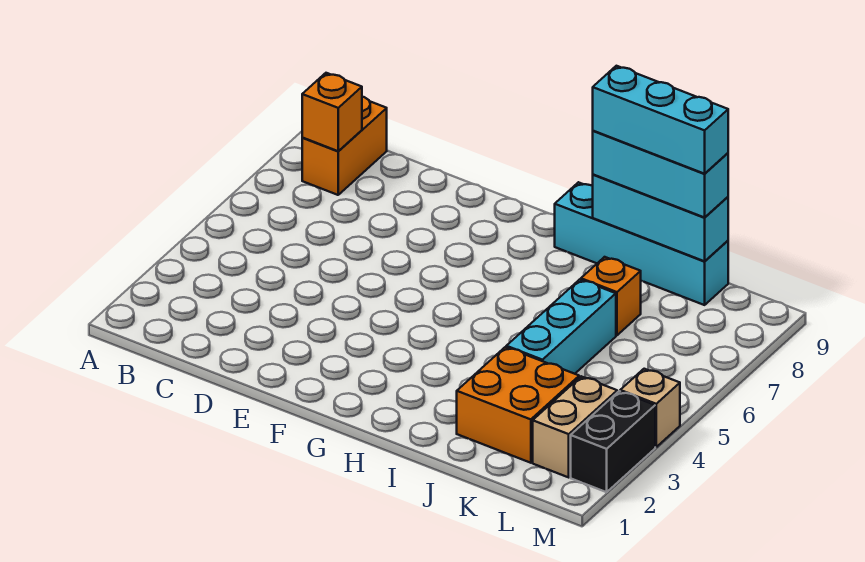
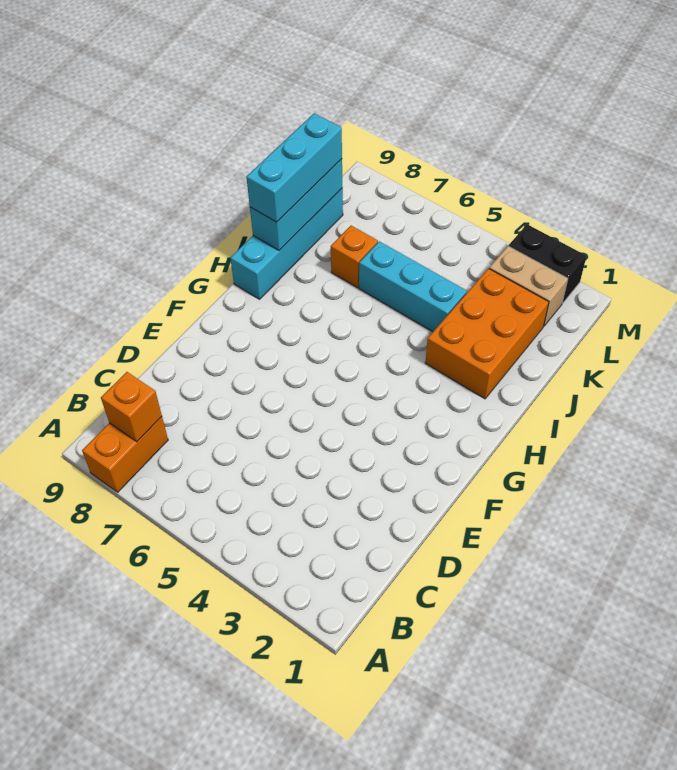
orange 1x2 brick [302,97,387,195] -> orange 1x2 brick turned to [82,417,168,492]
cyan 1x3 brick [593,66,728,174] -> none
orange 2x2 brick [457,347,579,463] -> orange 2x3 brick [425,269,549,399]
tan 1x1 brick [620,369,680,447] -> none

